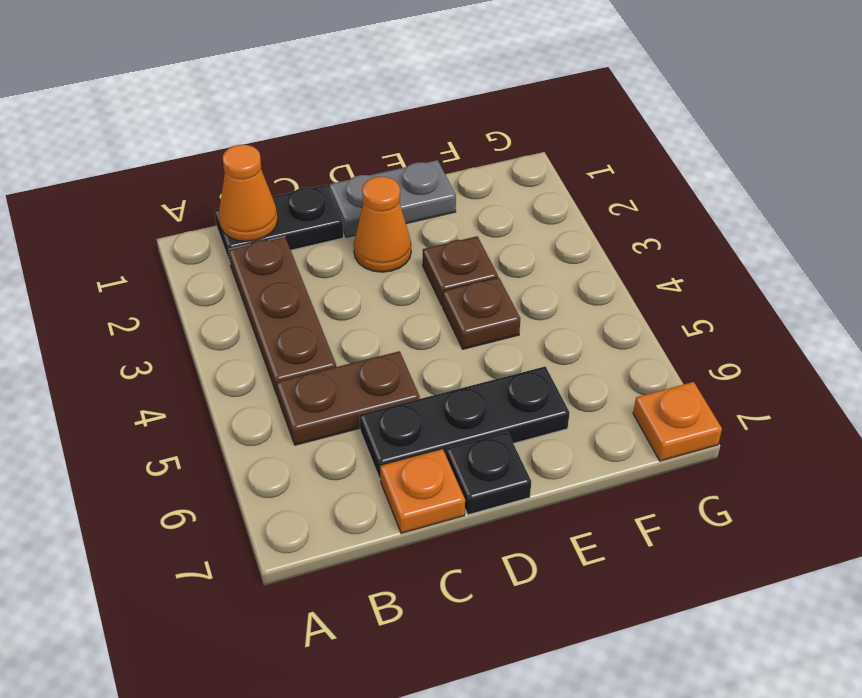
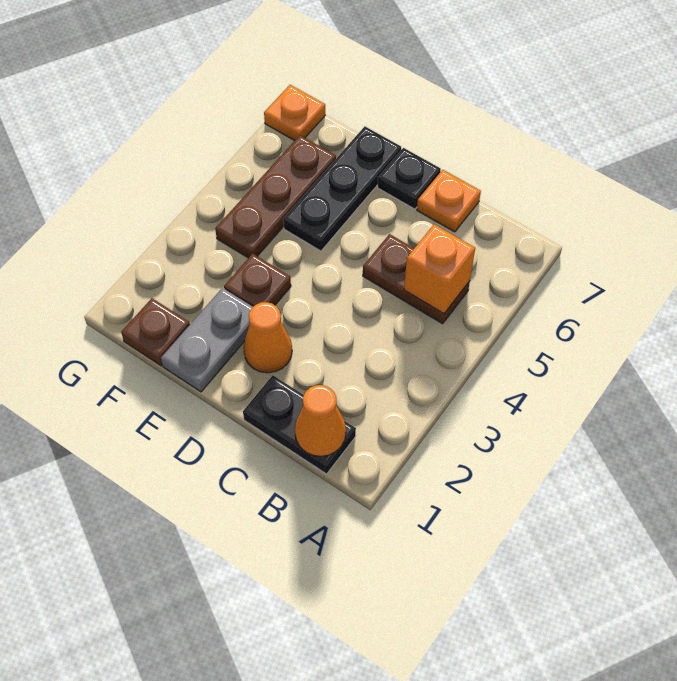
brown 1x3 plate [229,237,336,396] -> brown 1x3 plate moved to [215,135,336,258]
none -> orange 1x1 brick [404,224,475,314]
black 1x3 plate [360,366,570,479] -> black 1x3 plate turned to [283,126,401,251]
grey 1x2 plate [329,160,456,237] -> grey 1x2 plate turned to [161,288,253,392]
brown 1x1 plate [443,277,520,349] -> brown 1x1 plate moved to [121,298,190,366]

